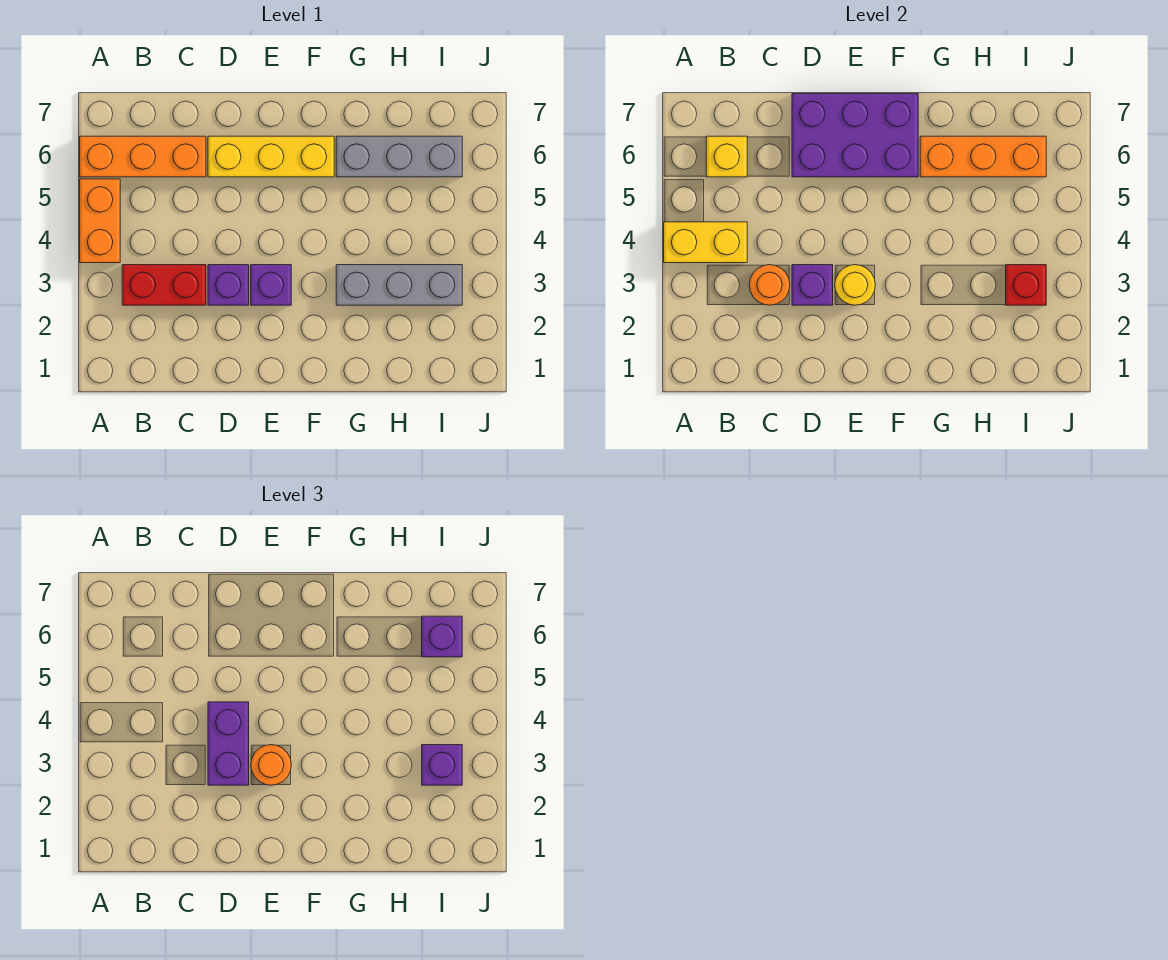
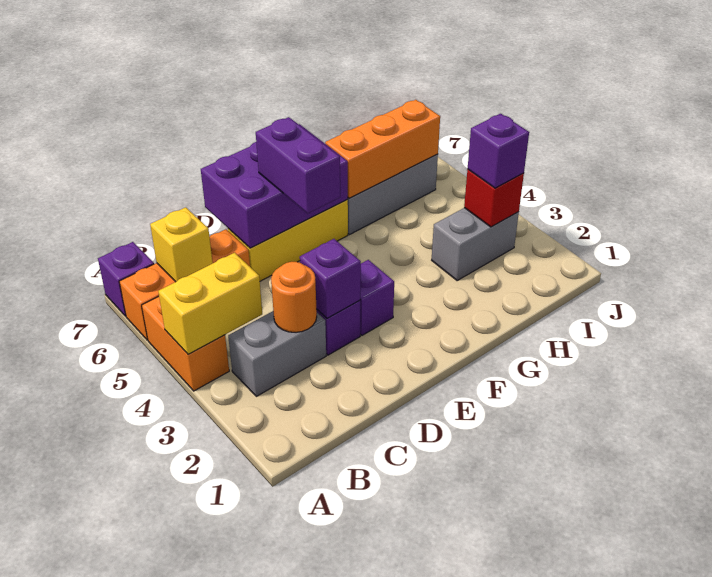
red 1x2 brick [122,265,206,305] -> grey 1x2 brick [228,311,326,396]
purple 1x2 brick [208,702,249,785] -> purple 1x2 brick moved to [256,117,340,213]
yellow 1x1 round brick [835,265,875,305] -> none
orange 1x1 round brick [251,745,291,785] -> none
grey 1x3 brick [336,265,462,305] -> grey 1x2 brick [432,208,519,281]
purple 1x1 brick [422,616,462,657] -> purple 1x1 brick moved to [98,242,154,316]

